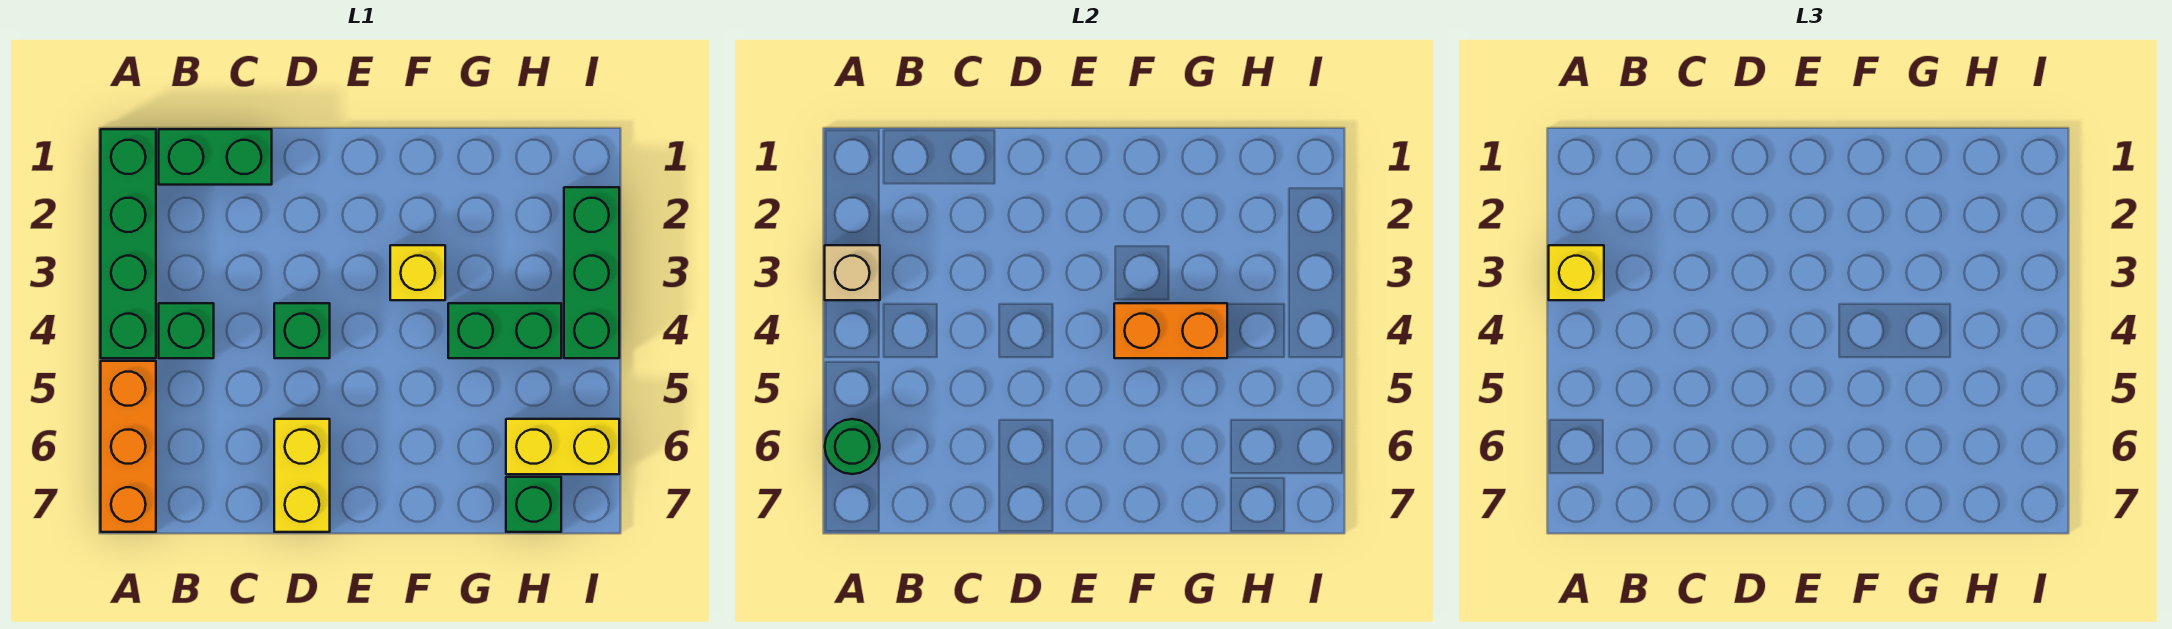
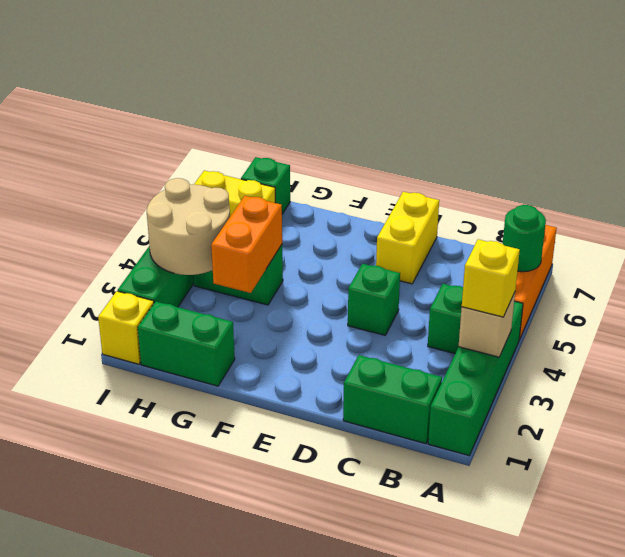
yellow 1x1 brick [390,245,445,300] -> yellow 1x1 brick moved to [98,291,154,364]
orange 1x2 brick [1114,303,1227,358] -> orange 1x2 brick turned to [211,196,282,293]
none -> green 1x2 brick [138,301,235,386]
none -> tan 2x2 round brick [147,178,230,275]

